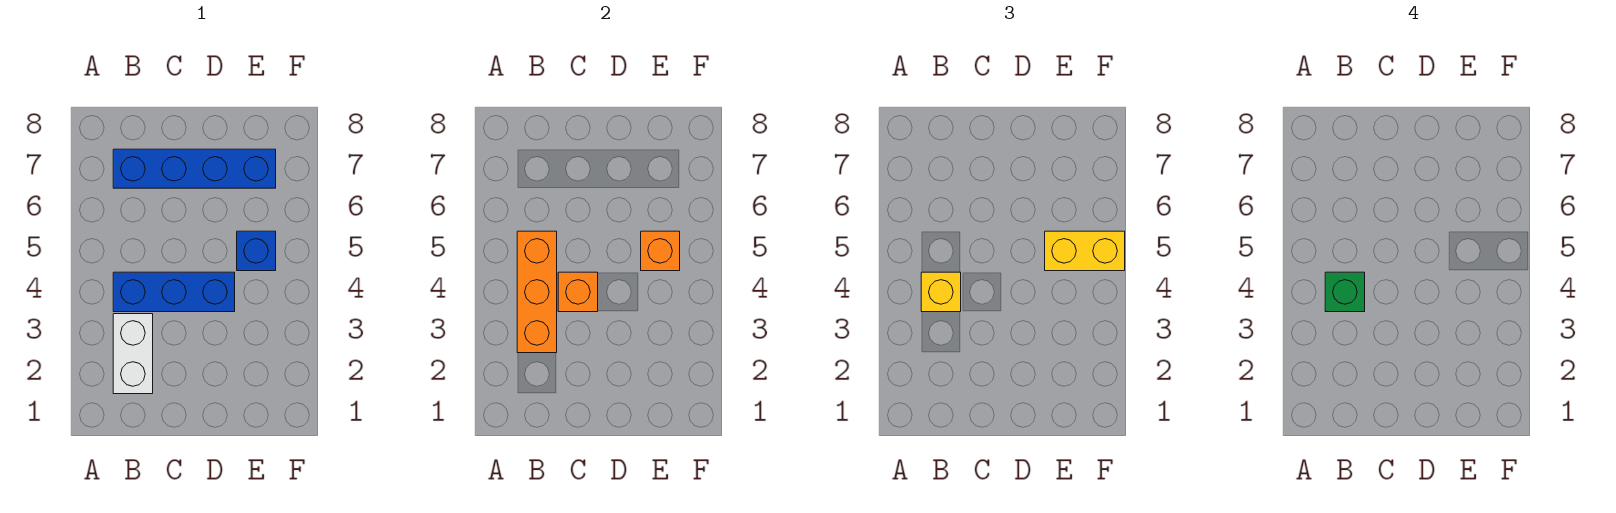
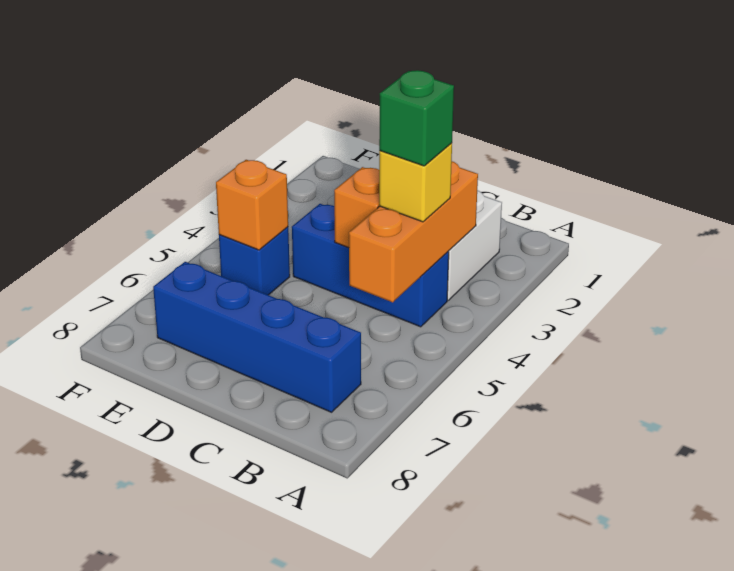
yellow 1x2 brick [1045,231,1125,271] -> none

